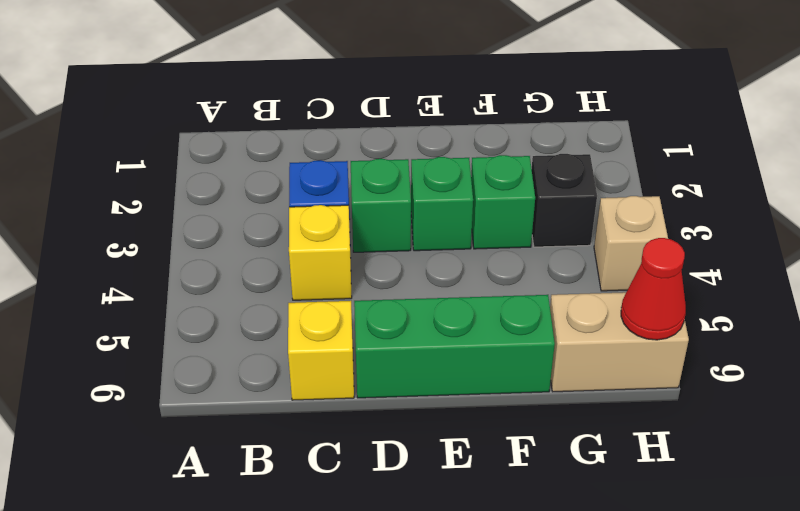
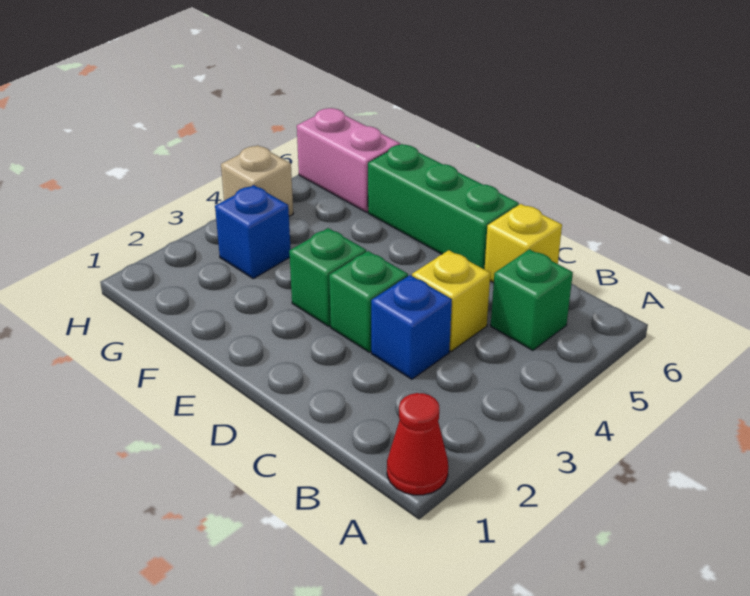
green 1x1 brick [471,155,535,249] -> green 1x1 brick moved to [491,249,573,351]
black 1x1 brick [532,154,597,247] -> blue 1x1 brick [215,185,291,279]
tan 1x2 brick [550,292,689,392] -> pink 1x2 brick [297,108,400,212]
red 1x1 cone [621,238,686,340] -> red 1x1 cone moved to [387,393,448,495]

